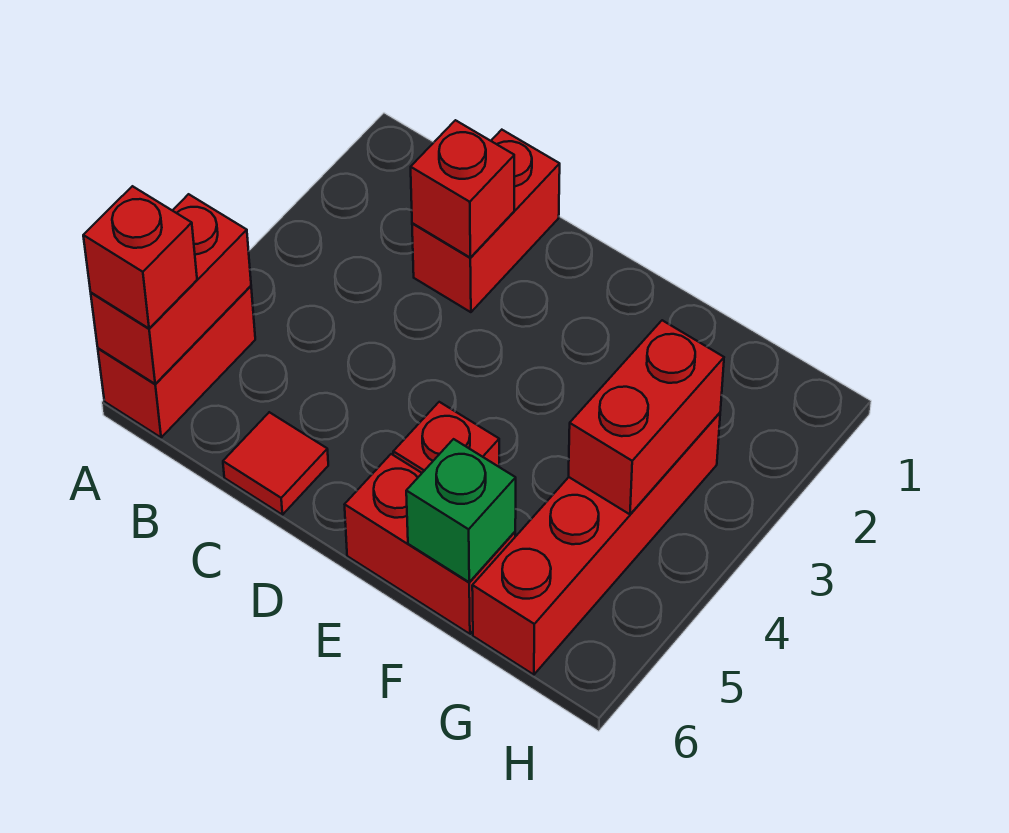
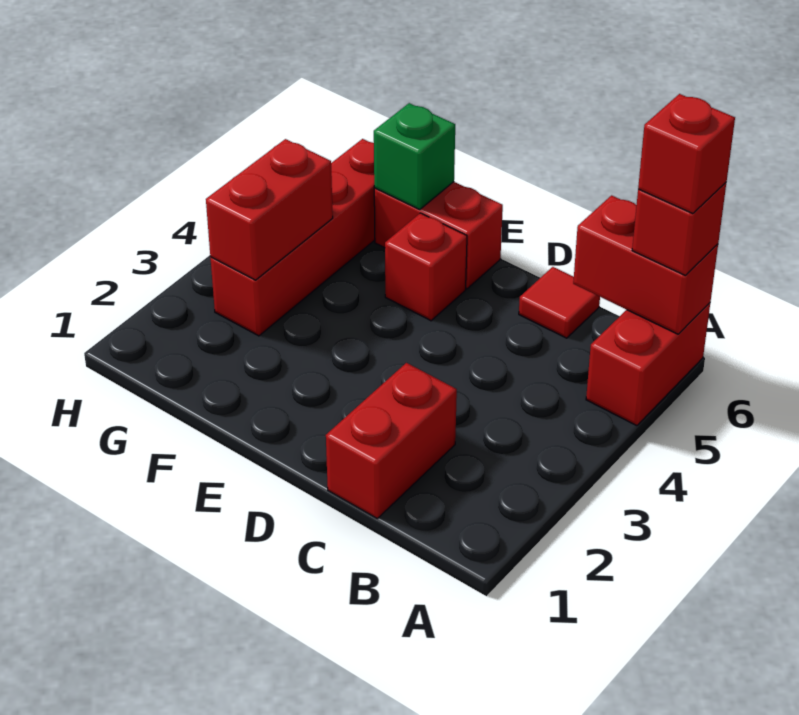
red 1x2 brick [91,194,251,384] -> red 1x2 brick turned to [573,195,718,334]
red 1x1 brick [411,120,514,257] -> red 1x1 brick moved to [638,94,735,214]

